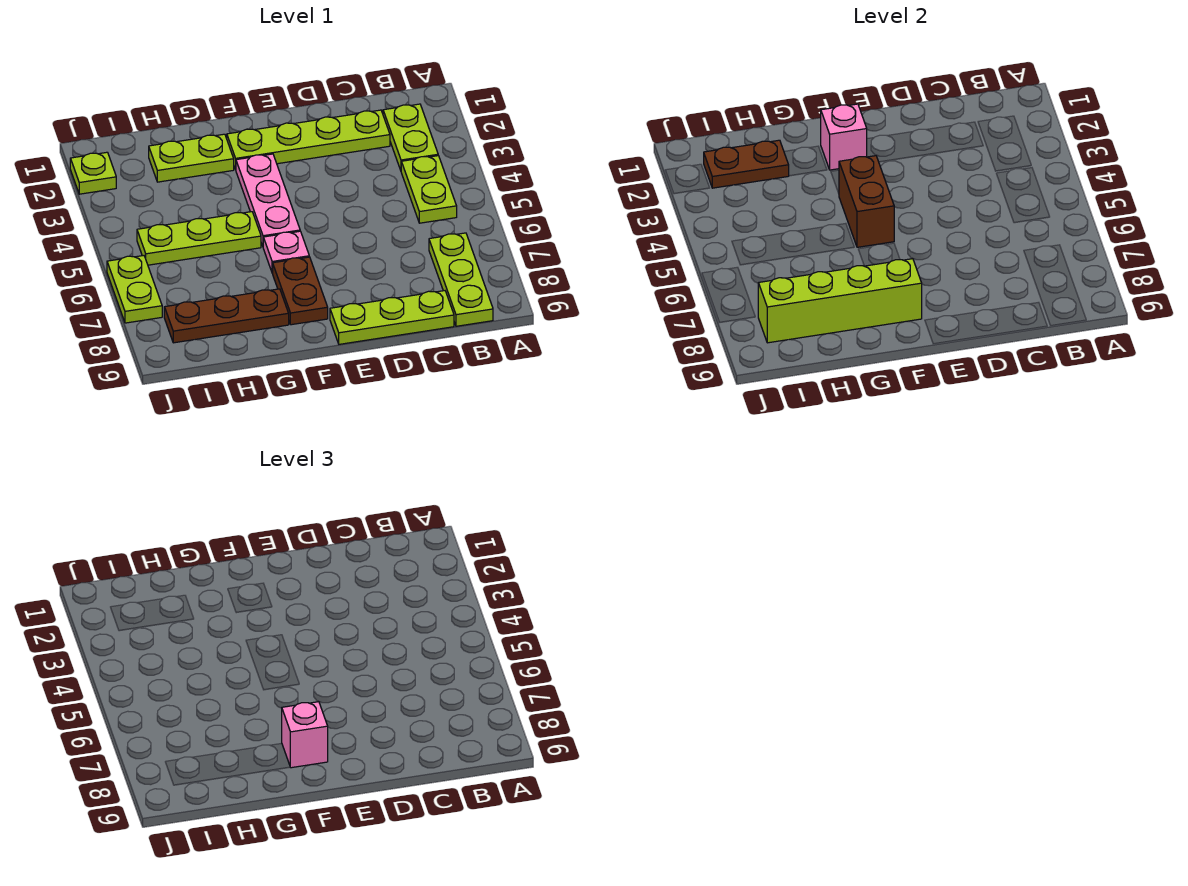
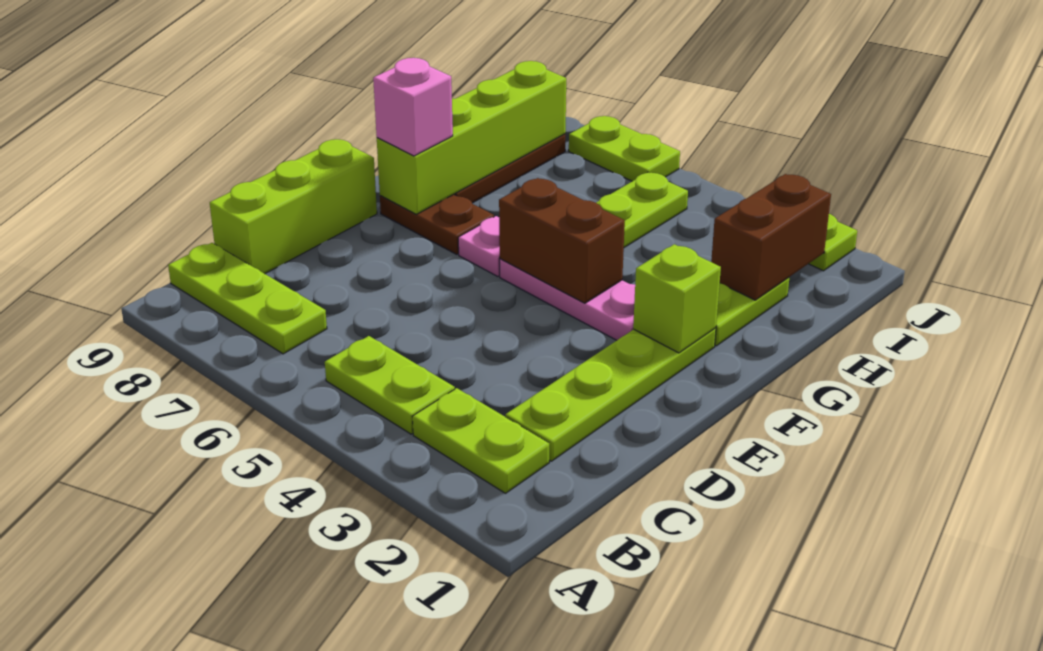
lime 1x3 plate [330,291,454,344] -> lime 1x3 brick [210,139,377,274]
pink 1x1 brick [821,104,867,170] -> lime 1x1 brick [633,244,721,353]
brown 1x2 plate [704,140,789,188] -> brown 1x2 brick [711,174,831,300]

